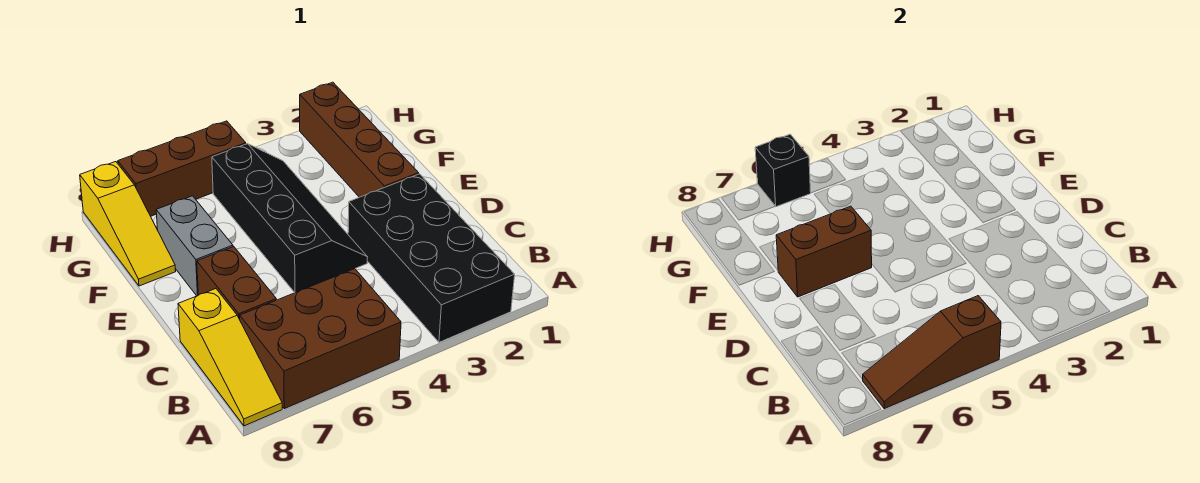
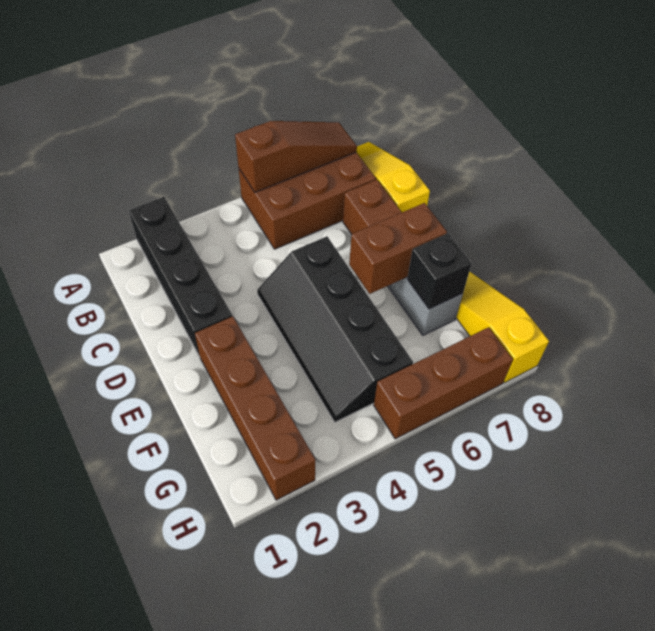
black 2x4 brick [348,174,515,342] -> black 1x4 brick [129,197,232,357]
black 1x1 brick [755,134,811,207] -> black 1x1 brick moved to [407,233,472,309]

